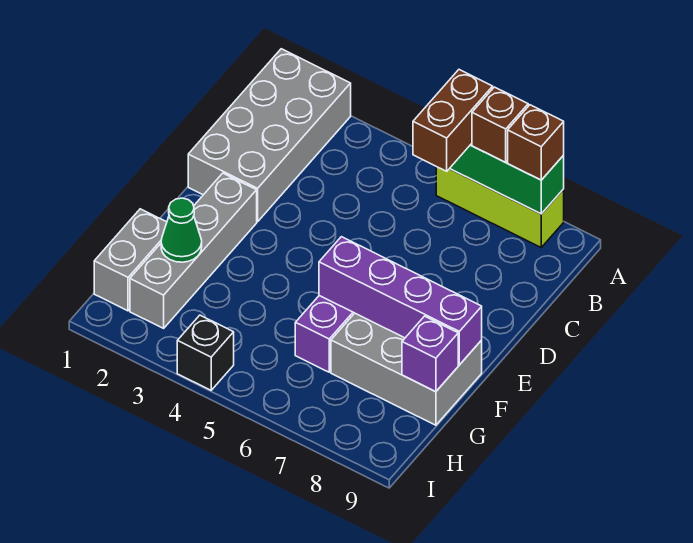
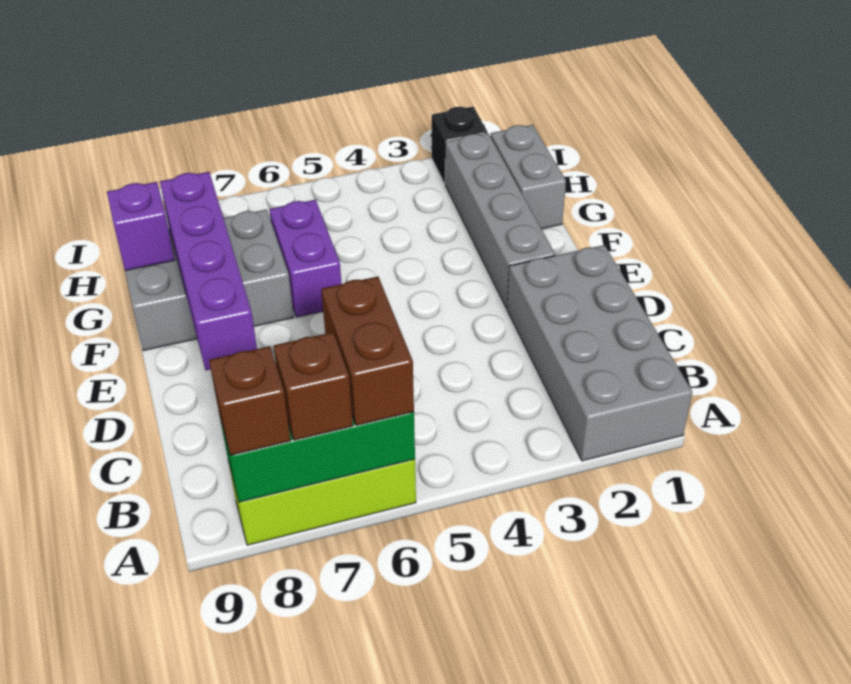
purple 1x4 brick [319,237,482,365] -> purple 1x4 brick turned to [160,172,257,370]
green 1x1 cone [161,198,202,262] -> none
black 1x1 brick [177,315,234,390] -> black 1x1 brick moved to [432,107,488,184]

